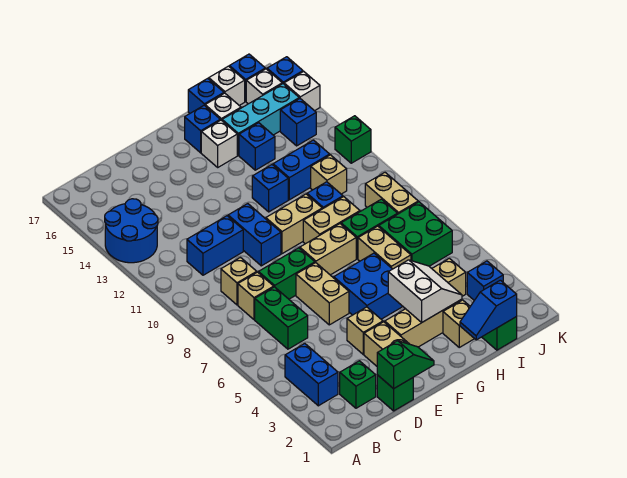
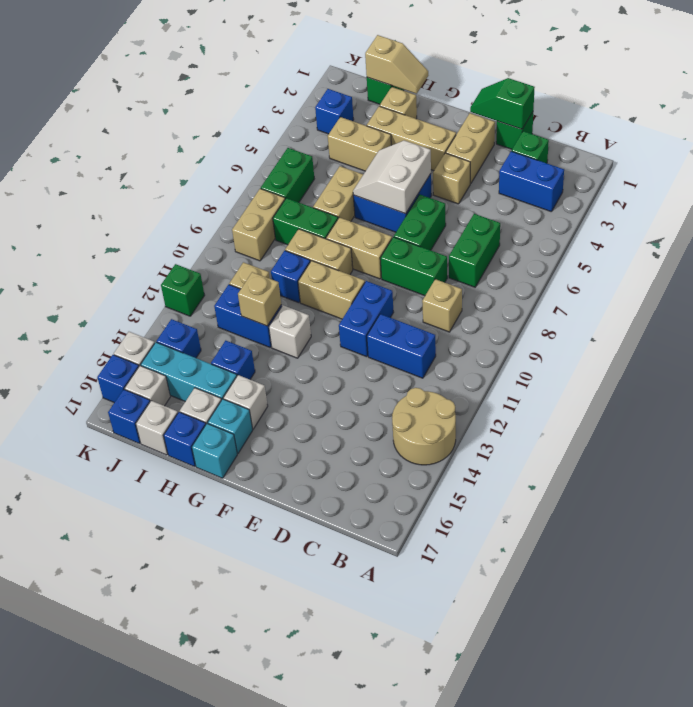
blue 2x2 round brick [105,199,158,263] -> tan 2x2 round brick [392,388,456,465]
blue 1x2 brick [285,344,338,406] -> blue 1x2 brick turned to [499,151,564,212]
tan 1x1 brick [238,272,274,320] -> tan 1x1 brick moved to [238,272,281,326]
tan 1x2 brick [296,263,349,325] -> green 1x2 brick [394,195,446,250]
white 2x2 slope [388,260,462,323] -> white 2x2 slope moved to [353,140,431,214]
blue 1x1 brick [252,165,288,212] -> white 1x1 brick [269,305,311,358]
blue 1x1 brick [185,105,220,153] -> cyan 1x1 brick [208,399,253,454]
none -> cyan 1x1 brick [192,423,237,478]
blue 1x2 slope [460,280,517,340] -> tan 1x2 slope [365,35,428,94]
green 2x2 brick [379,202,452,266] -> green 1x2 brick [261,148,314,202]

